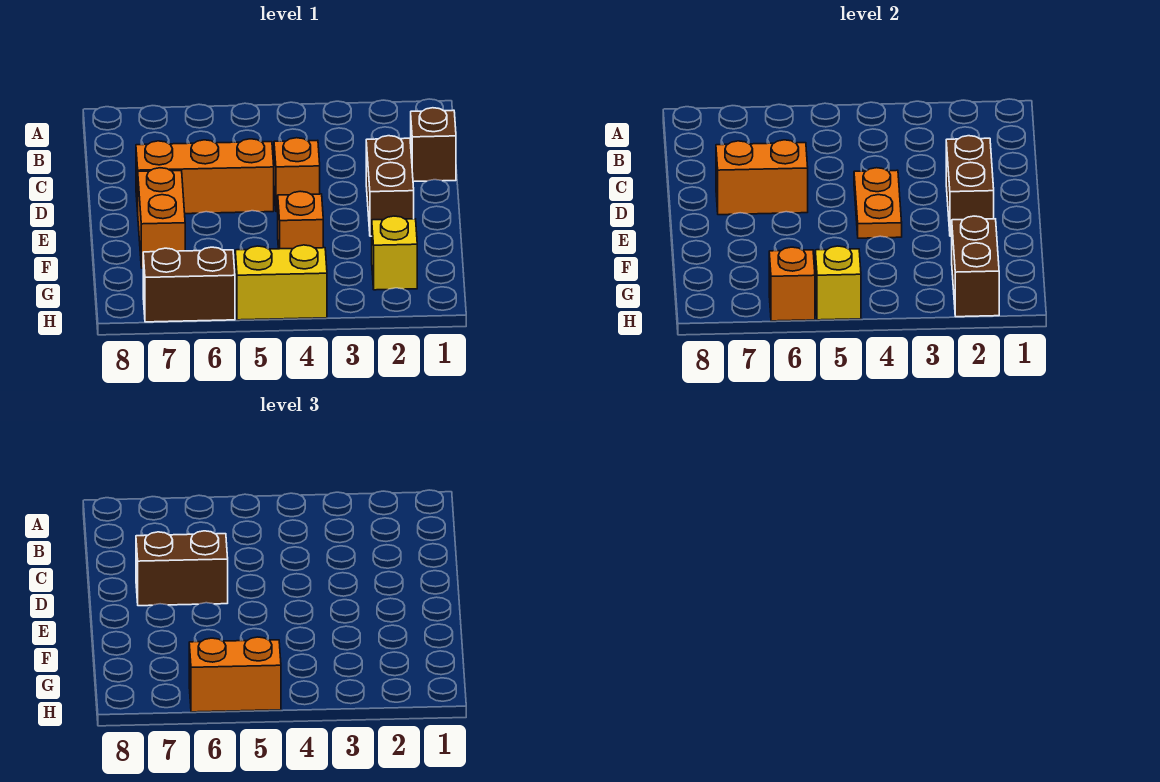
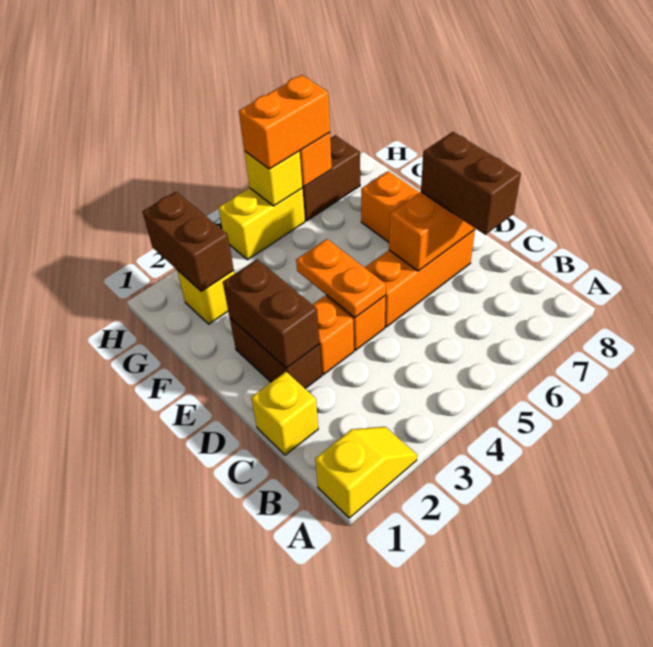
none -> yellow 1x2 slope [315,427,417,518]
brown 1x1 brick [411,108,456,182] -> yellow 1x1 brick [251,372,318,455]
brown 1x2 brick [136,531,228,606] -> brown 1x2 brick turned to [421,132,521,235]
orange 1x1 brick [278,191,323,249] -> orange 1x1 brick moved to [312,296,354,375]

